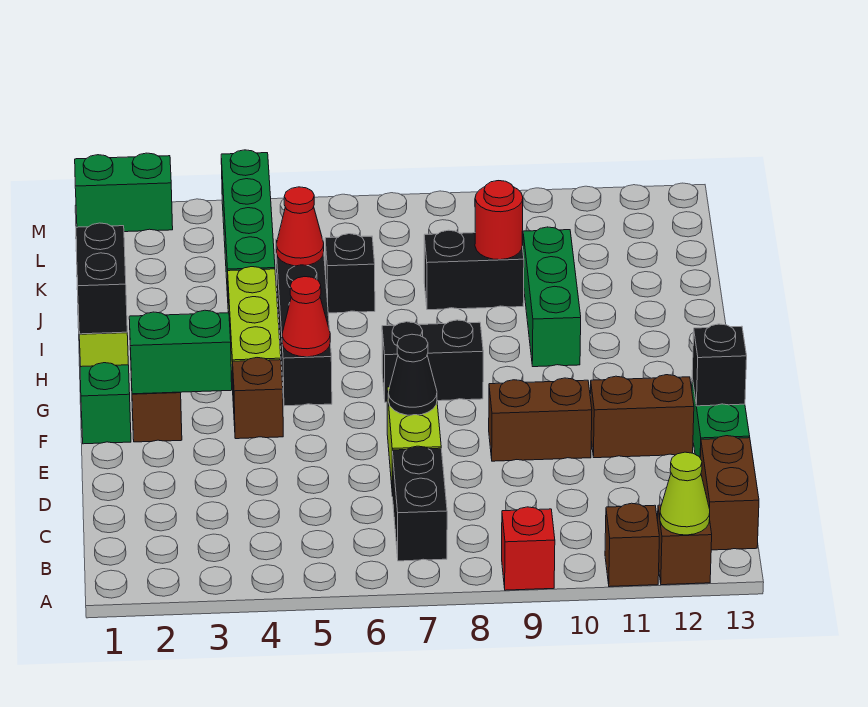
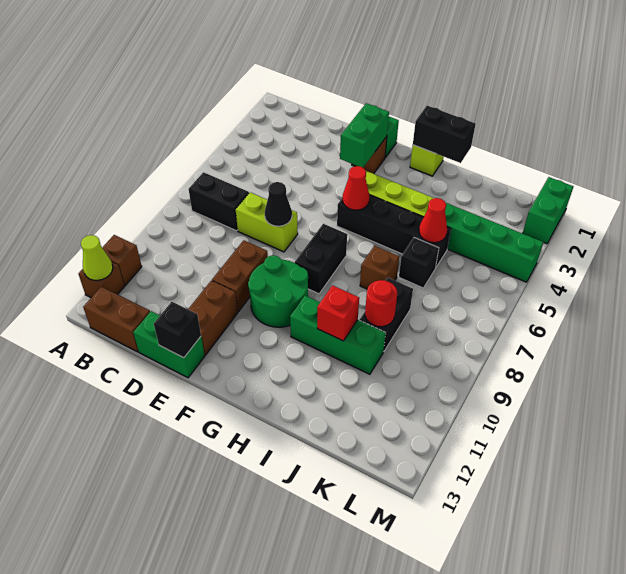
red 1x1 brick [502,507,555,590] -> red 1x1 brick moved to [317,285,359,341]
brown 1x1 brick [233,358,283,439] -> brown 1x1 brick moved to [360,246,399,289]
none -> green 2x2 round brick [248,255,308,327]

